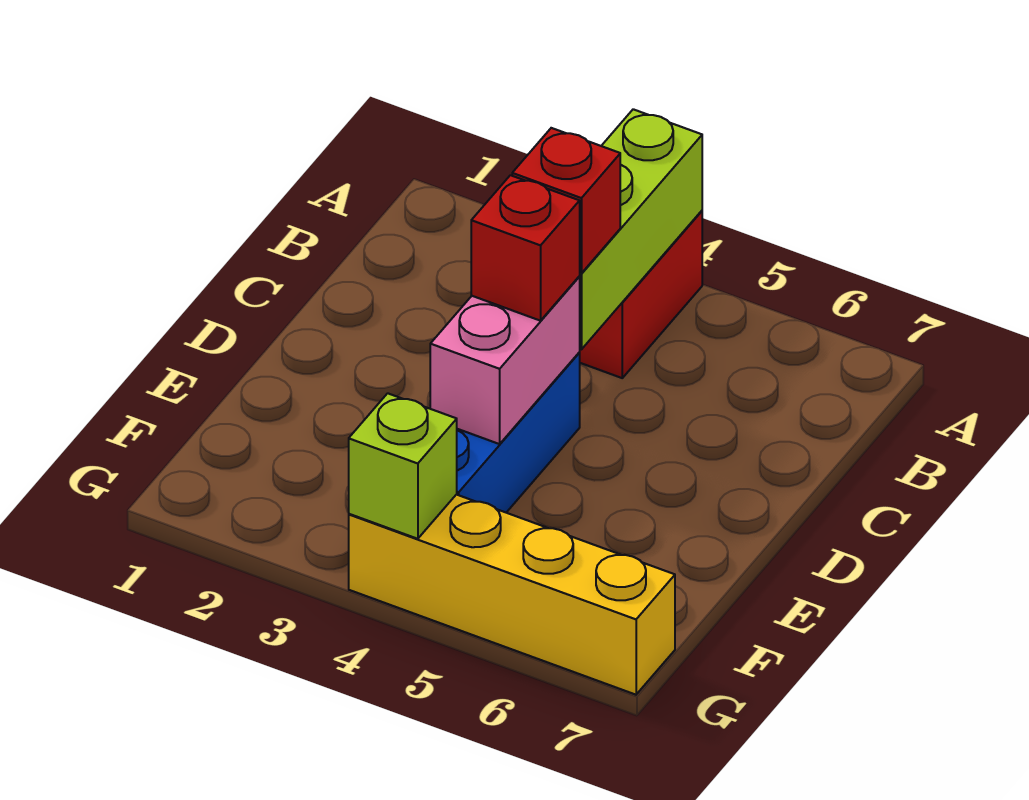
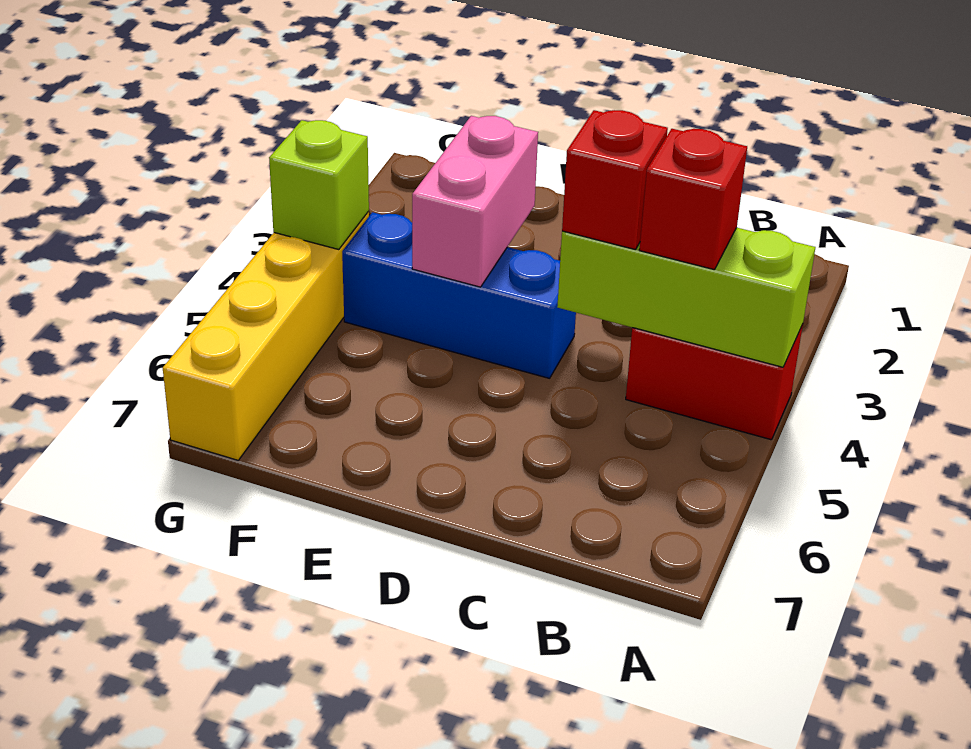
pink 1x2 brick [430,277,580,444] -> pink 1x2 brick turned to [412,116,538,287]
red 1x1 brick [471,175,580,321] -> red 1x1 brick moved to [639,129,747,270]

